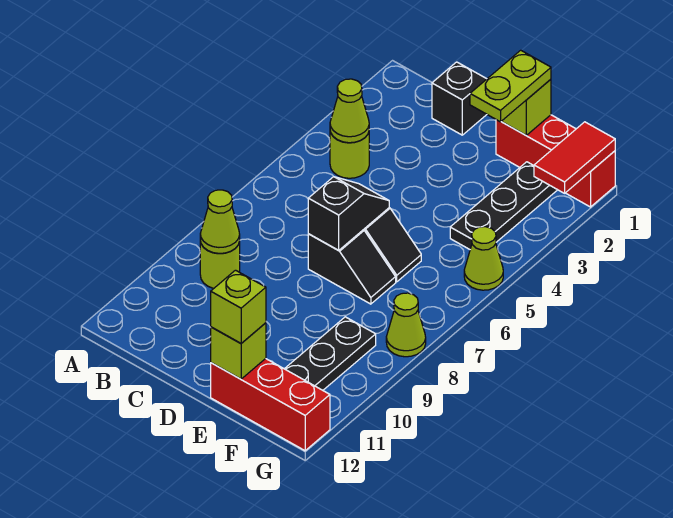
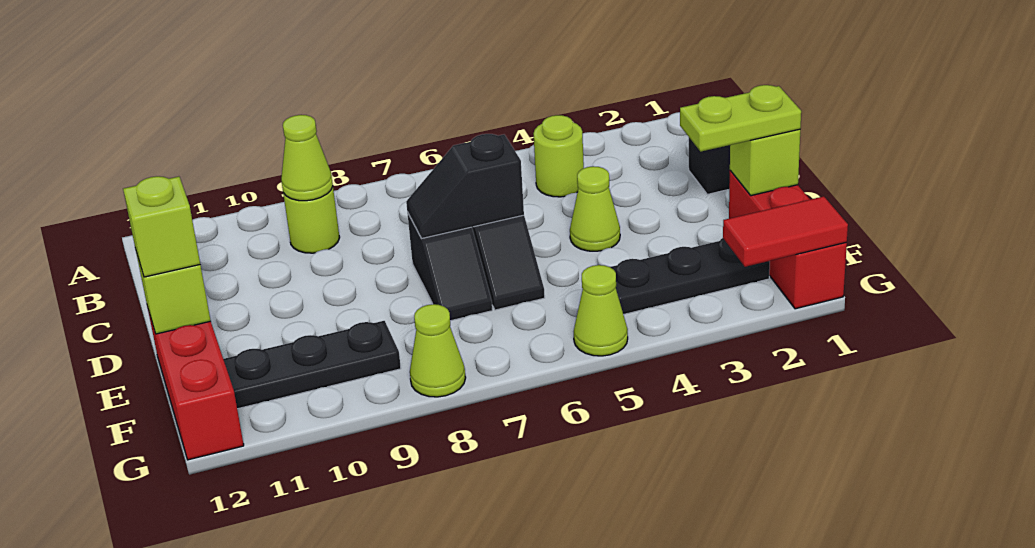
lime 1x1 cone [330,79,369,143] -> lime 1x1 cone moved to [570,166,620,251]
black 1x2 slope [308,177,389,250] -> black 1x2 slope turned to [406,134,524,239]

